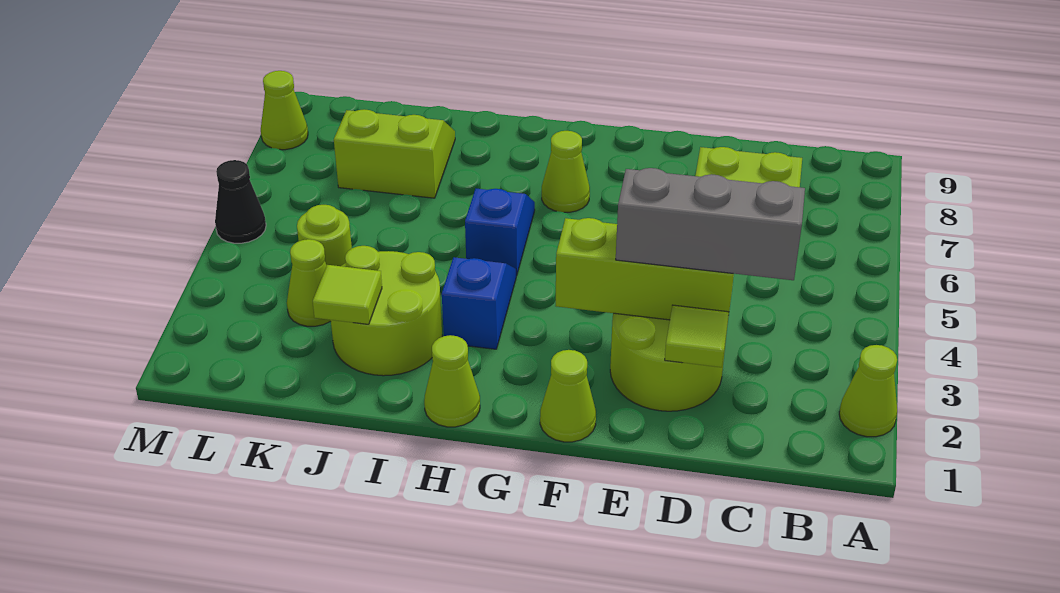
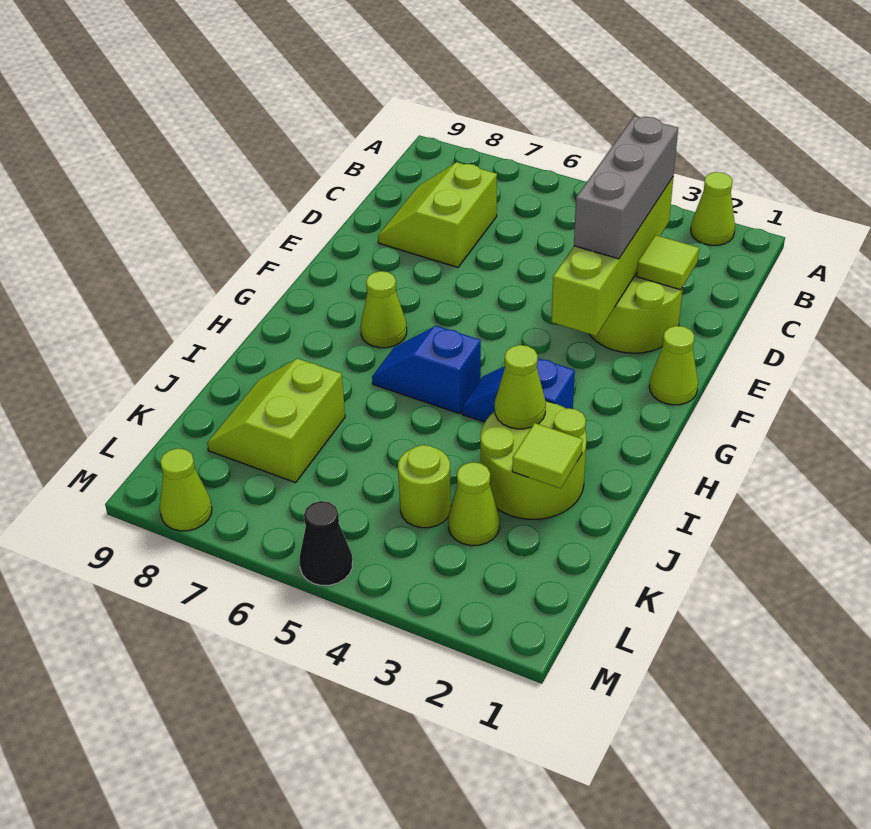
lime 1x3 brick [556,218,734,320] -> lime 1x4 brick [551,176,674,336]
lime 1x1 cone [424,335,480,427] -> lime 1x1 cone moved to [495,345,546,429]

